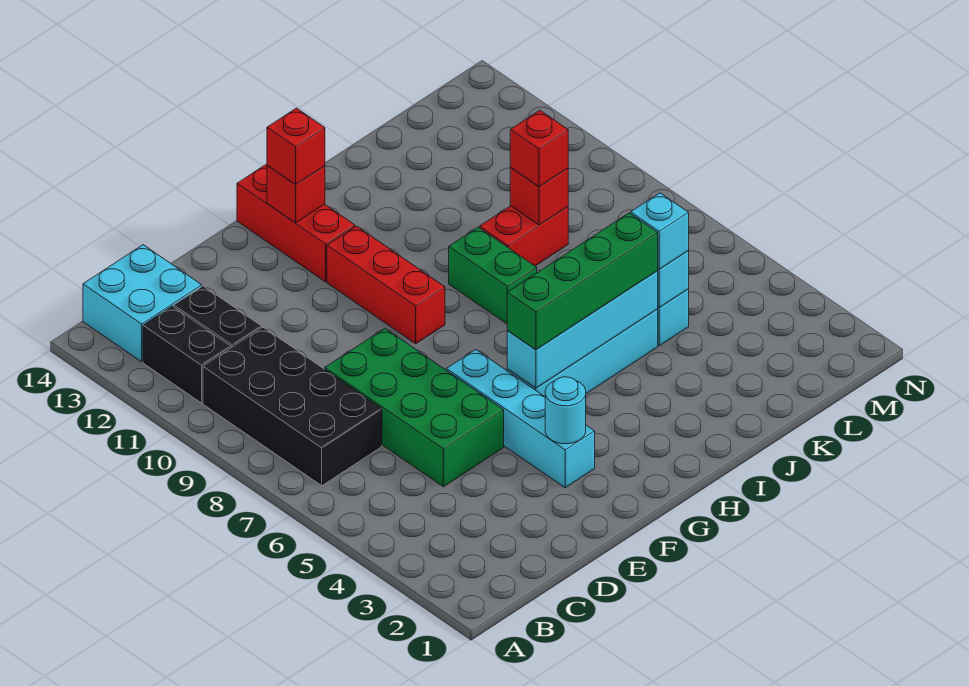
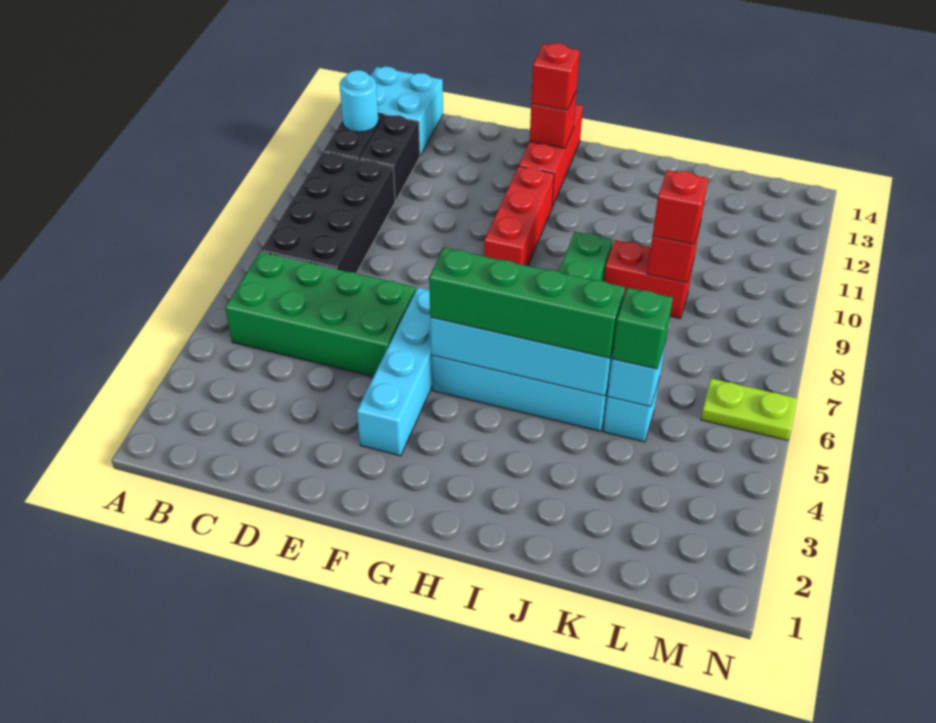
green 2x4 brick [325,328,504,487] -> green 2x4 brick turned to [225,252,416,377]
cyan 1x1 round brick [545,377,586,444] -> cyan 1x1 round brick moved to [340,70,378,132]
cyan 1x1 brick [631,193,689,269] -> green 1x1 brick [612,288,673,369]
none -> lime 1x2 plate [701,378,797,440]

